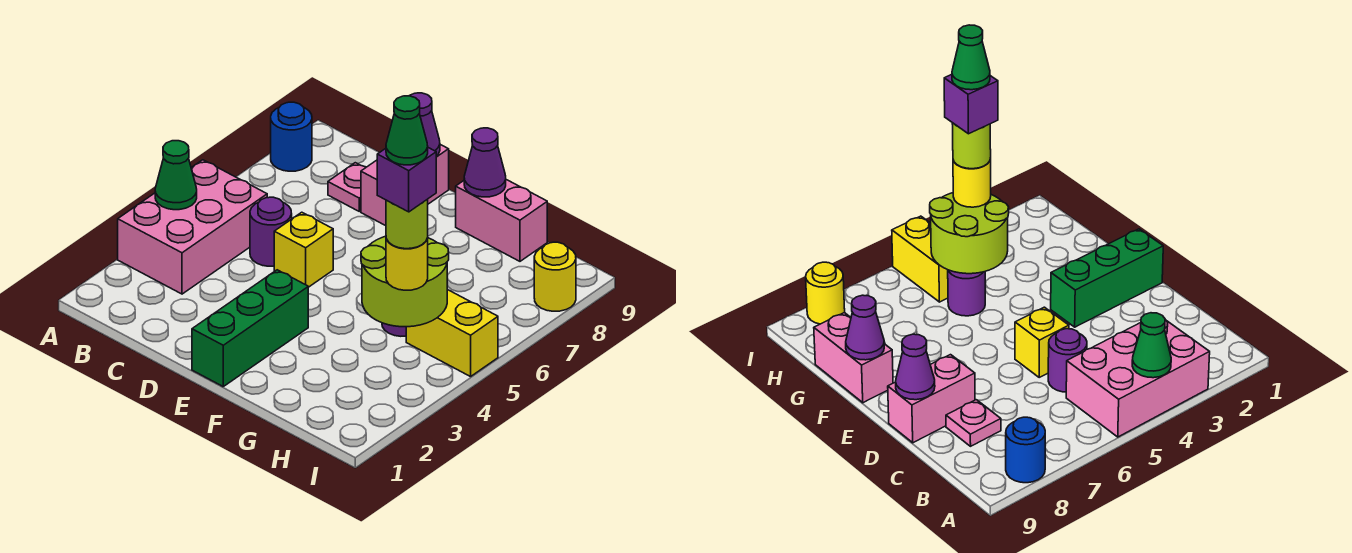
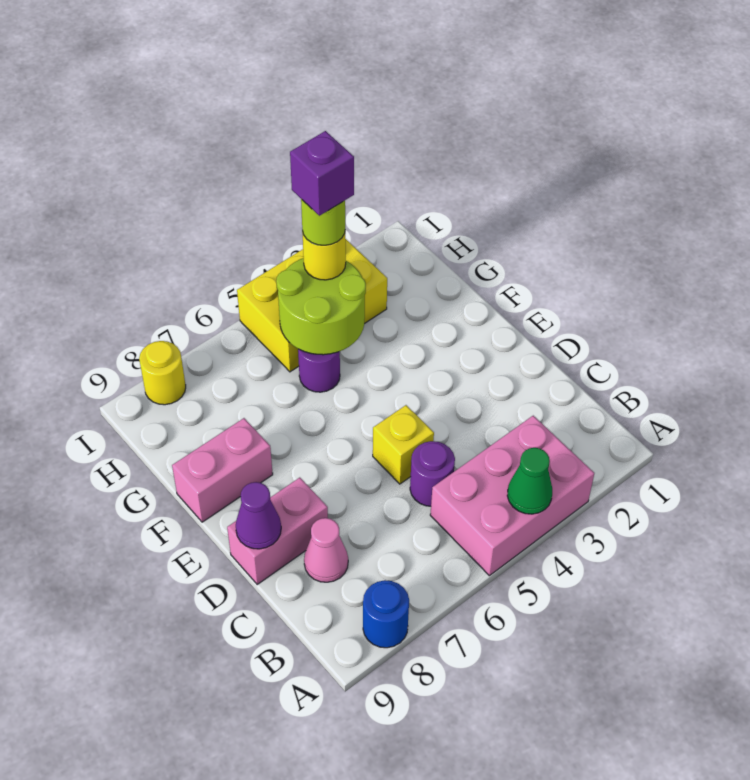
pink 1x1 plate [328,163,366,211] -> pink 1x1 cone [304,518,348,582]
green 1x3 brick [192,270,308,386] -> none
pink 1x2 brick [456,180,547,261] -> pink 1x2 brick turned to [172,418,273,522]
purple 1x1 cone [464,128,506,197] -> none
green 1x1 cone [386,96,428,165] -> none
yellow 1x2 brick [406,289,498,377] -> yellow 2x3 brick [237,240,387,372]

